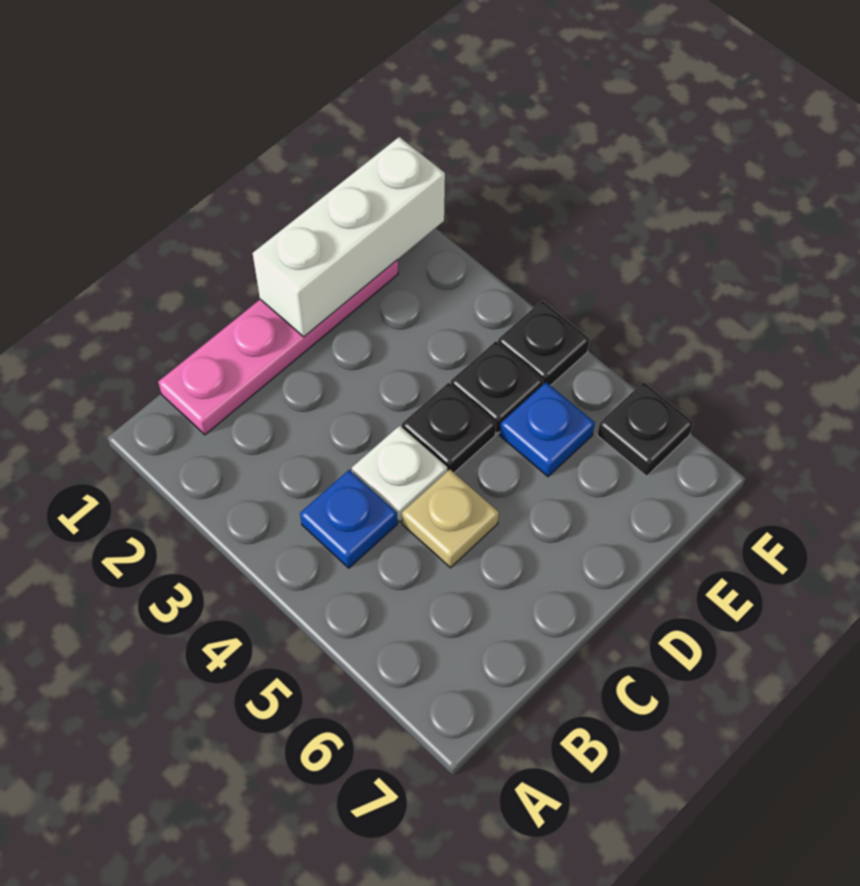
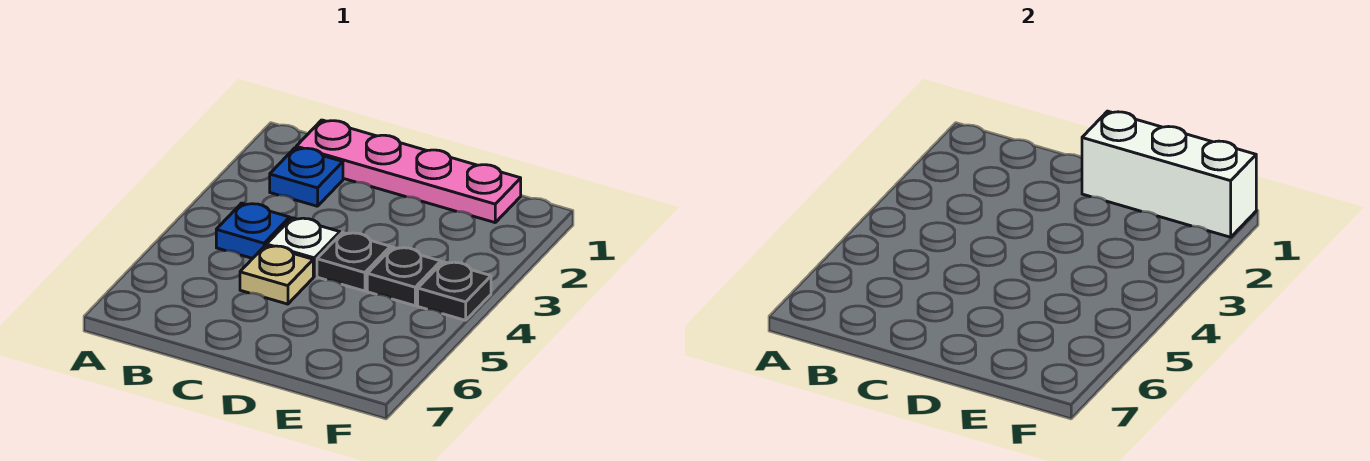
blue 1x1 plate [500,382,595,477] -> blue 1x1 plate moved to [270,148,343,206]
black 1x1 plate [597,382,693,476] -> none

